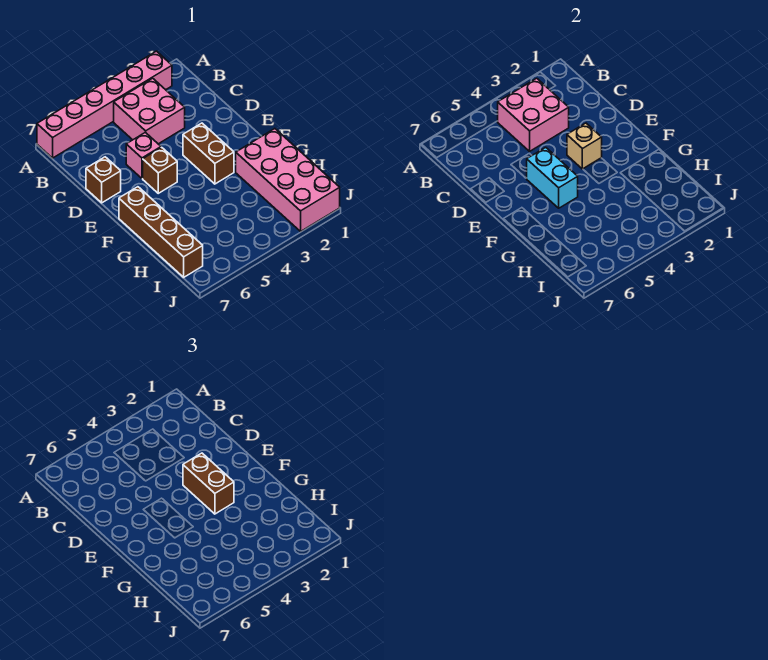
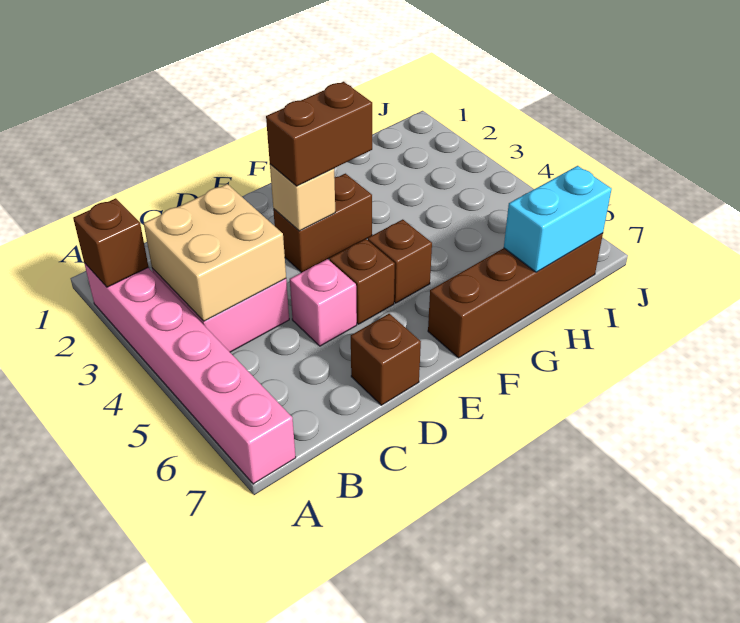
none -> brown 1x1 brick [73,198,148,287]
pink 2x2 brick [498,78,569,151] -> tan 2x2 brick [144,184,286,321]
cyan 1x2 brick [527,147,578,208] -> cyan 1x2 brick moved to [504,166,612,272]
none -> brown 1x1 brick [368,220,432,303]
pink 2x4 brick [236,129,340,231] -> none

